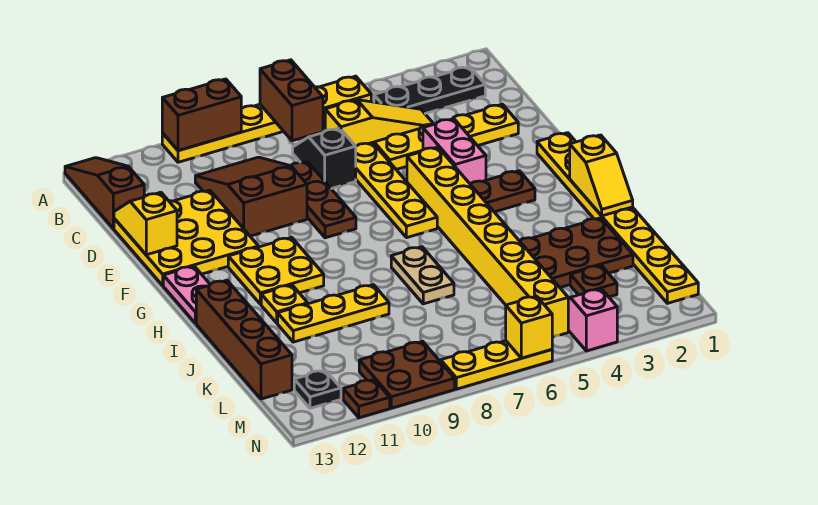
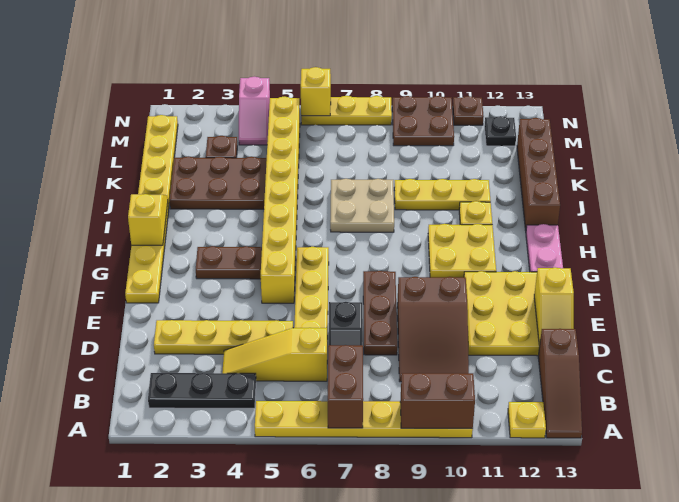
none -> yellow 1x1 plate [508,402,546,438]
pink 1x2 brick [423,119,486,184] -> none
tan 1x2 plate [391,247,454,304] -> tan 2x2 plate [330,179,394,232]

